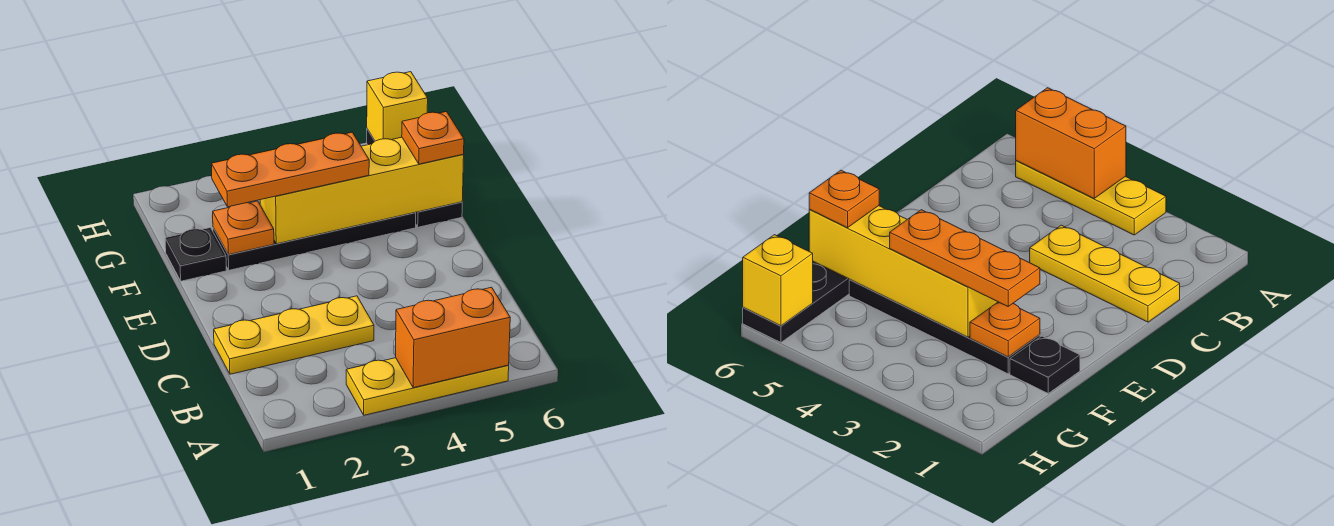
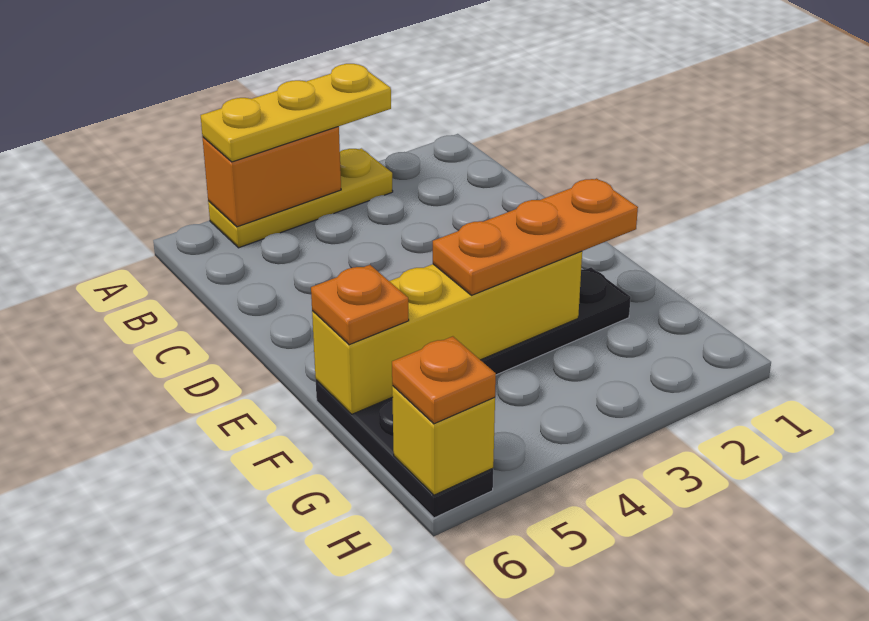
yellow 1x3 plate [214,296,374,374] -> yellow 1x3 plate moved to [201,64,391,162]
black 1x1 plate [165,228,226,281] -> none
orange 1x1 plate [212,201,274,255] -> orange 1x1 plate moved to [392,336,496,424]

